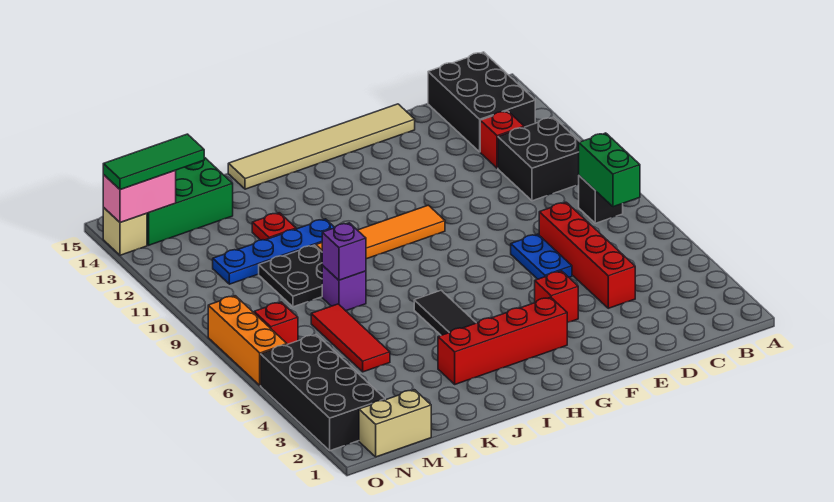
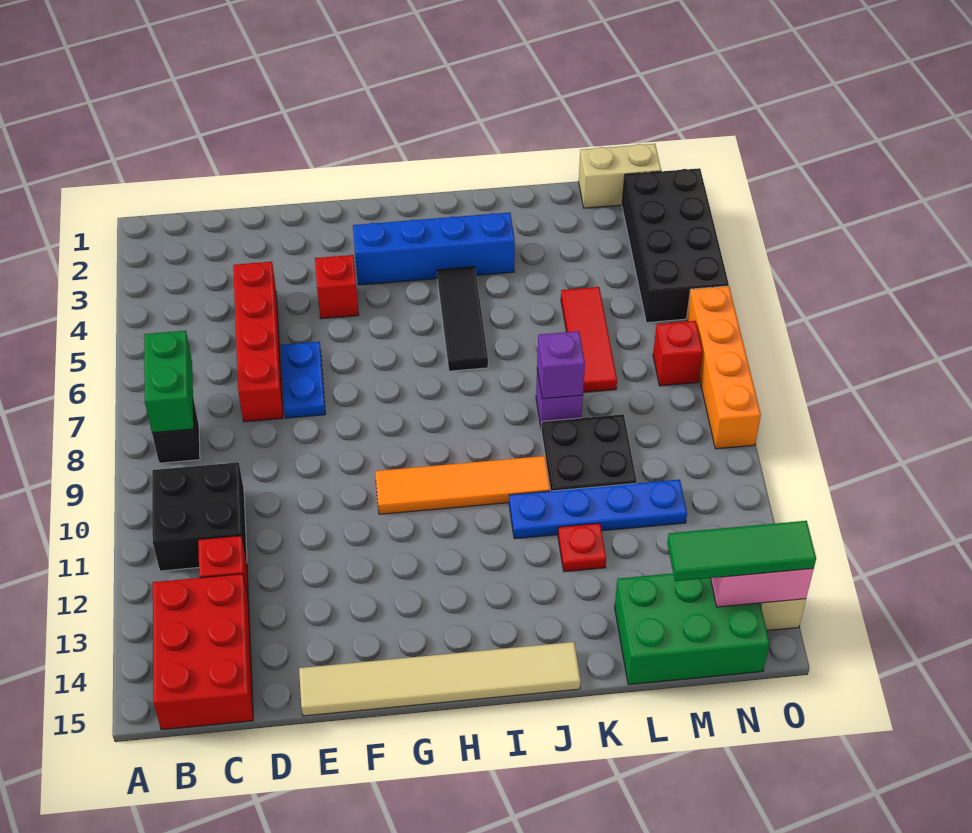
black 2x3 brick [428,52,535,152] -> red 2x3 brick [153,574,253,730]
red 1x4 brick [438,297,567,384] -> blue 1x4 brick [353,212,515,285]
orange 1x3 brick [208,296,287,385] -> orange 1x4 brick [686,286,761,449]

